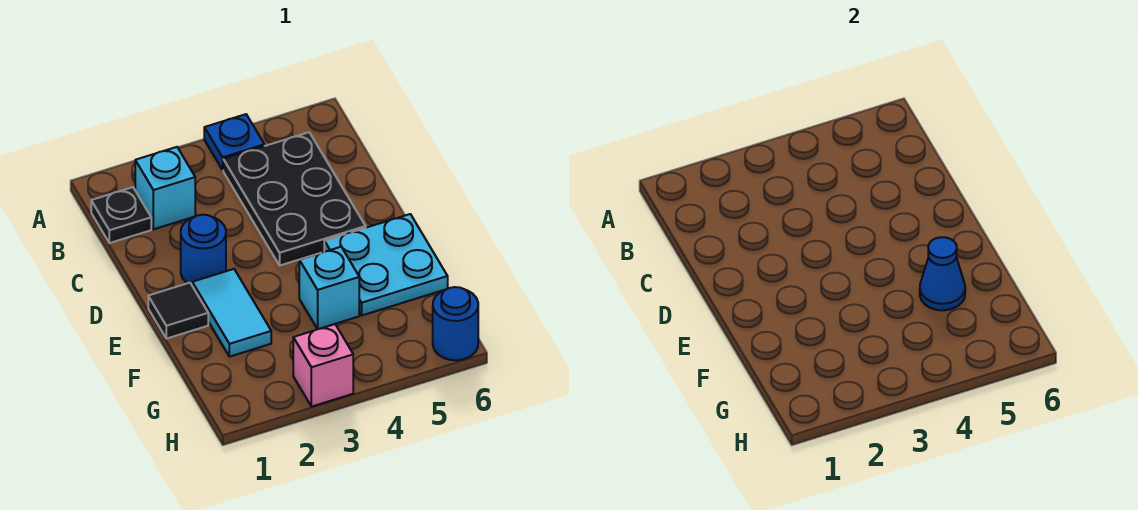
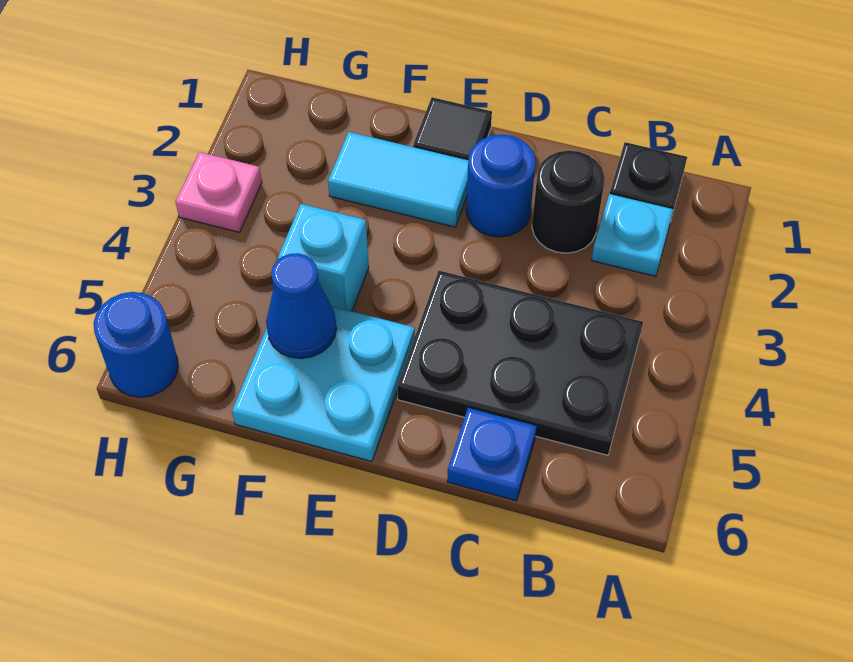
blue 1x1 plate [204,114,264,170] -> blue 1x1 plate moved to [447,408,537,501]
cyan 1x1 brick [135,147,195,229] -> cyan 1x1 plate [592,194,673,276]
none -> black 1x1 round brick [532,150,605,253]
pink 1x1 brick [293,324,353,407] -> pink 1x1 plate [176,152,262,232]

